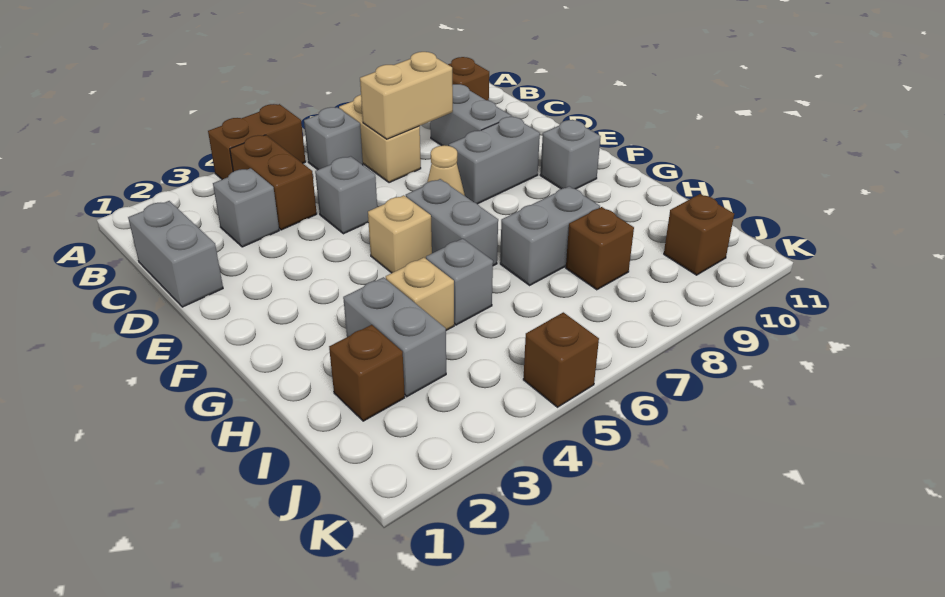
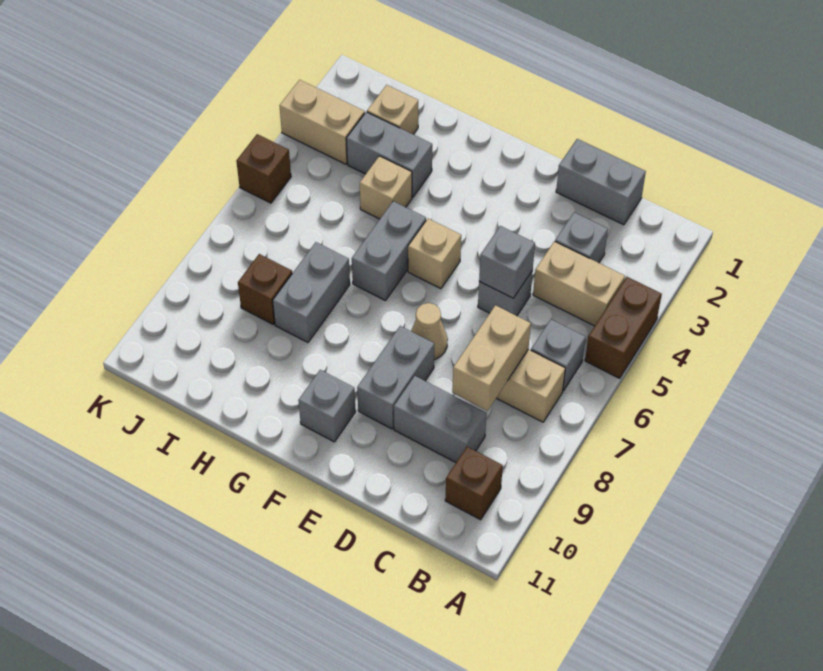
brown 1x2 brick [230,135,317,230] -> tan 1x2 brick [533,241,625,326]
grey 1x2 brick [406,179,498,266] -> grey 1x2 brick turned to [352,201,426,301]
grey 1x1 brick [426,239,493,325] -> grey 1x1 brick moved to [479,226,535,298]
brown 1x1 brick [329,325,405,421] -> tan 1x1 brick [367,85,418,134]
none -> tan 1x2 brick [279,80,365,164]
brown 1x1 brick [664,194,734,275] -> none

